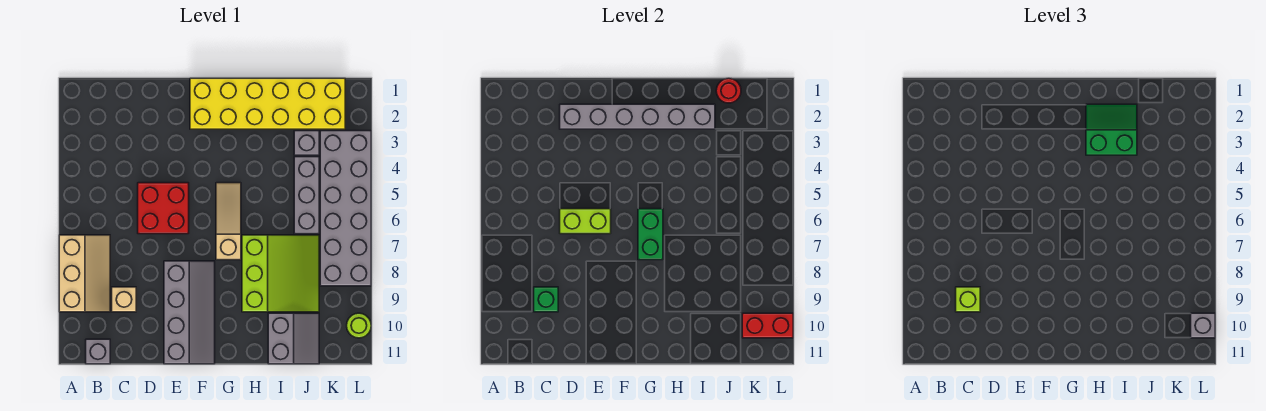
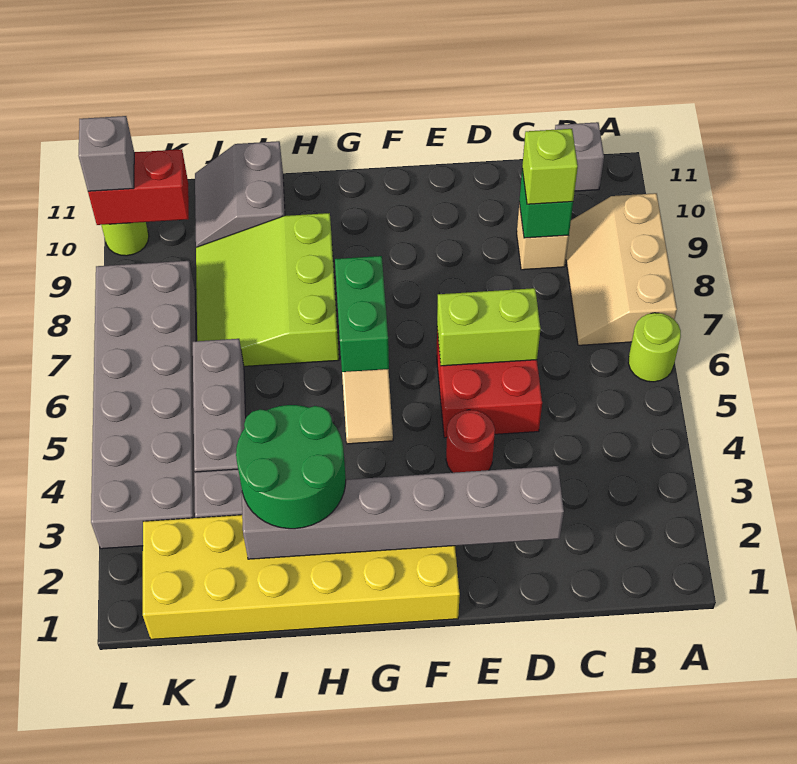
none -> lime 1x1 round brick [628,313,681,382]
grey 2x4 slope [164,261,215,364] -> none
green 2x2 slope [1086,104,1137,155] -> green 2x2 round brick [236,405,346,529]
red 1x1 round brick [716,78,741,103] -> red 1x1 round brick moved to [446,410,495,473]

